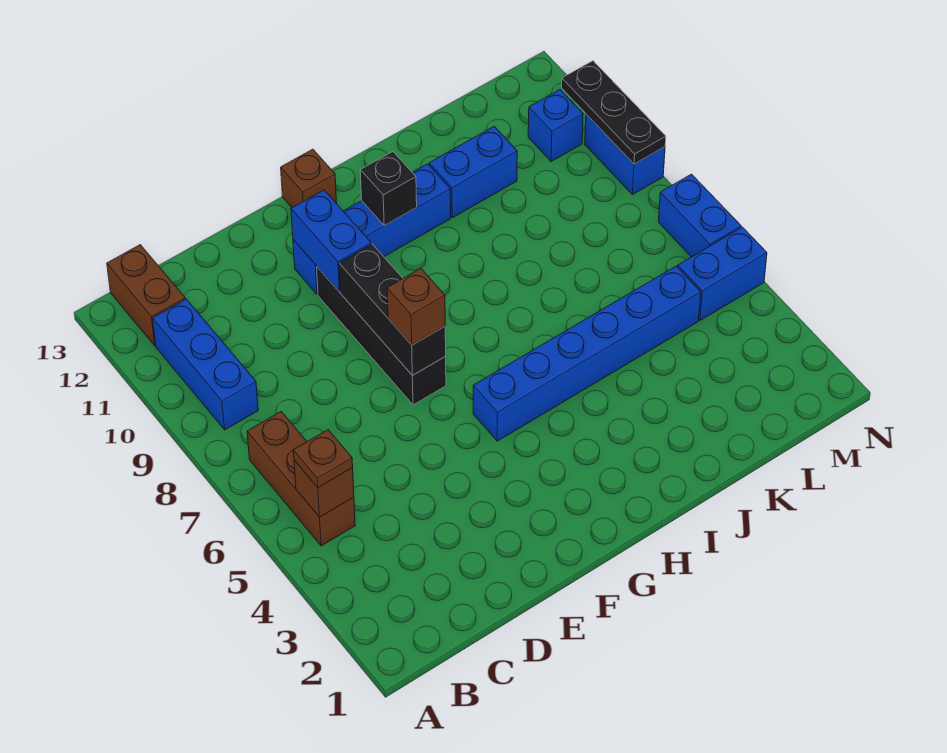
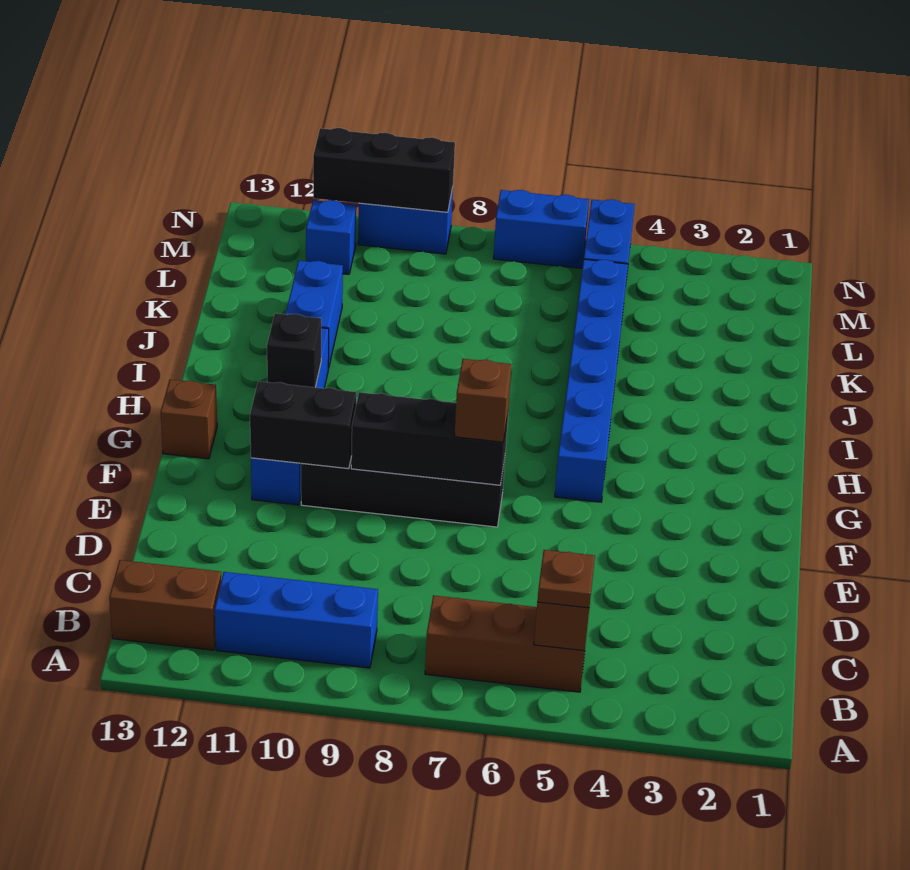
blue 1x2 brick [291,190,371,292] -> black 1x2 brick [250,381,356,469]
black 1x3 plate [562,61,666,164] -> black 1x3 brick [313,128,455,212]

